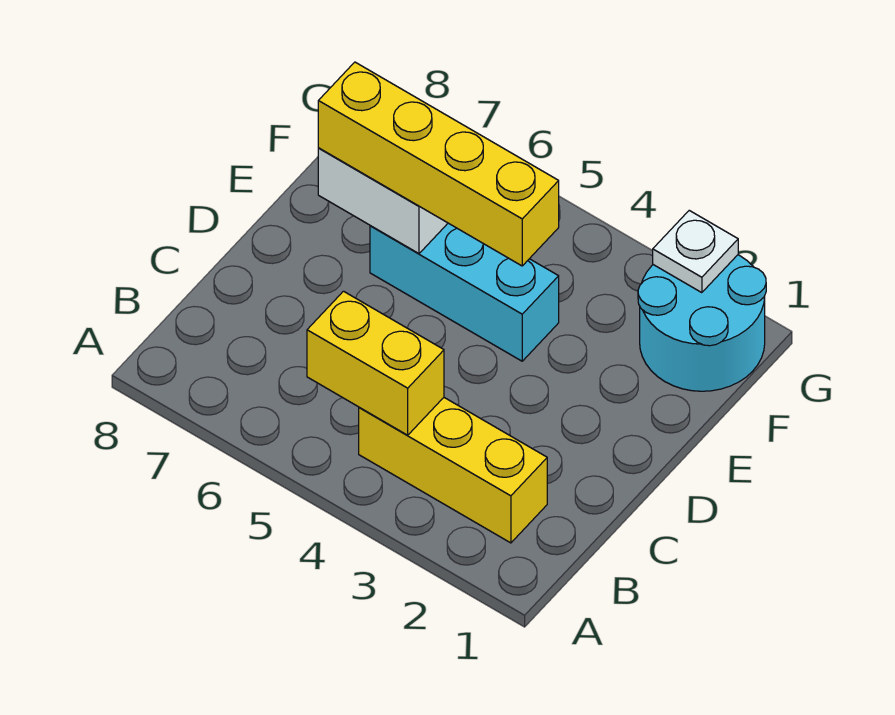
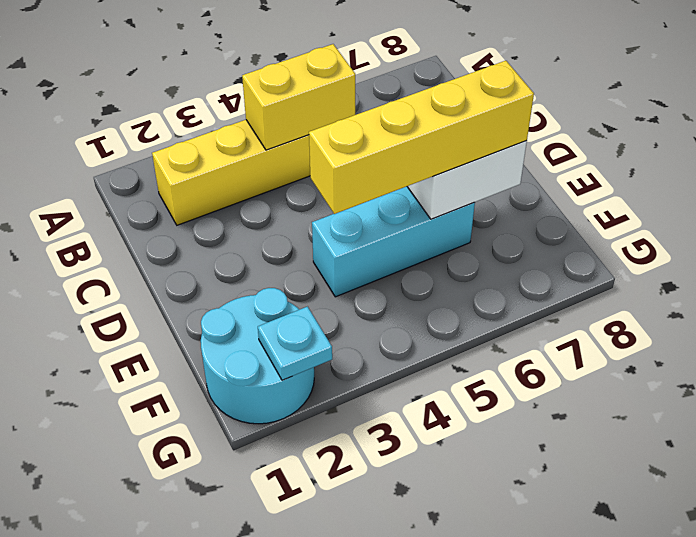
white 1x1 plate [653,210,738,293] -> cyan 1x1 plate [258,307,332,380]

